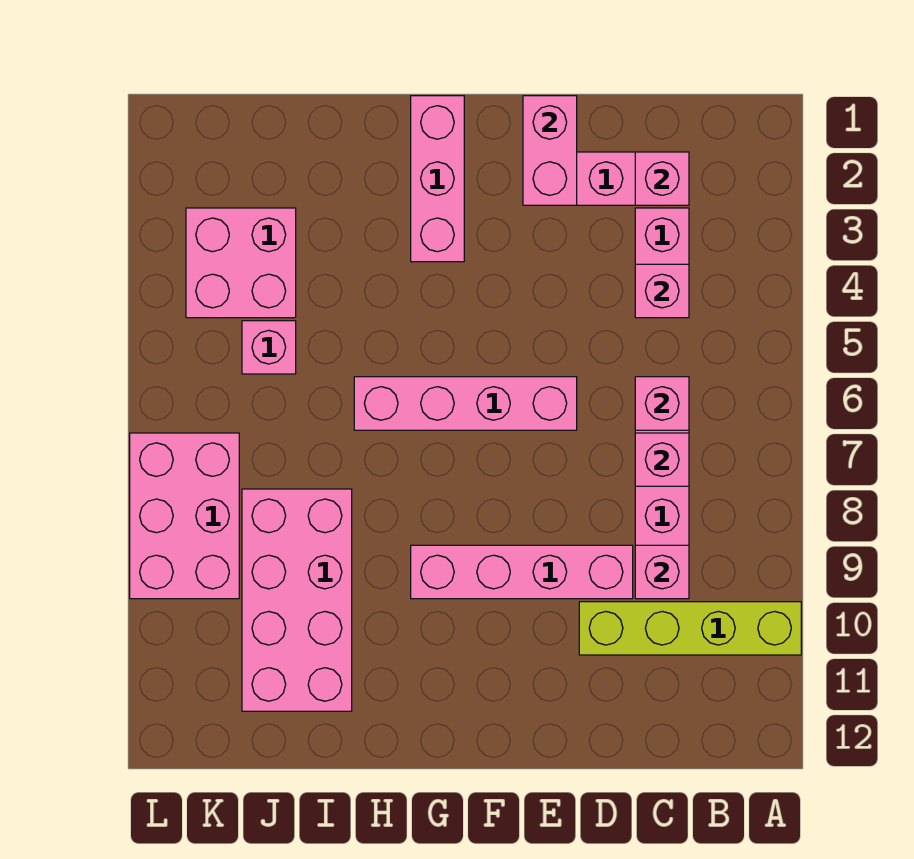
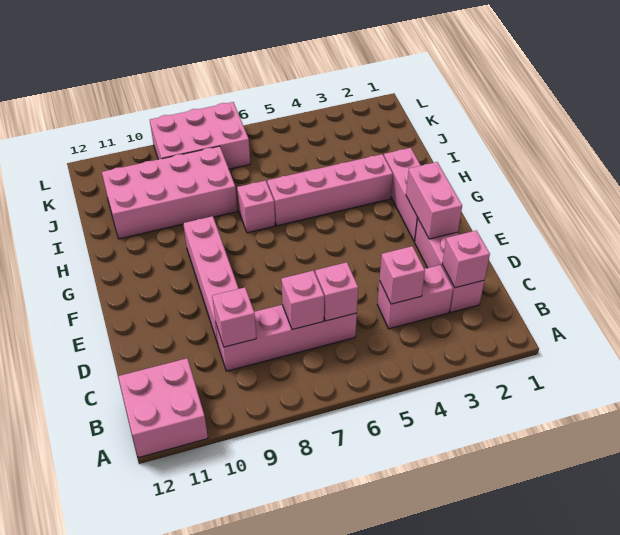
lime 1x4 brick [579,602,801,655] -> none
pink 1x2 brick [523,96,577,205] -> pink 1x2 brick turned to [406,162,462,239]
pink 1x4 brick [354,377,577,430] -> pink 1x4 brick turned to [267,154,393,226]
pink 1x3 brick [411,96,464,262] -> pink 1x3 brick turned to [384,148,421,242]
pink 2x2 brick [186,208,296,318] -> pink 2x2 brick moved to [118,358,208,458]
pink 1x1 brick [242,321,296,374] -> pink 1x1 brick moved to [237,181,275,233]

